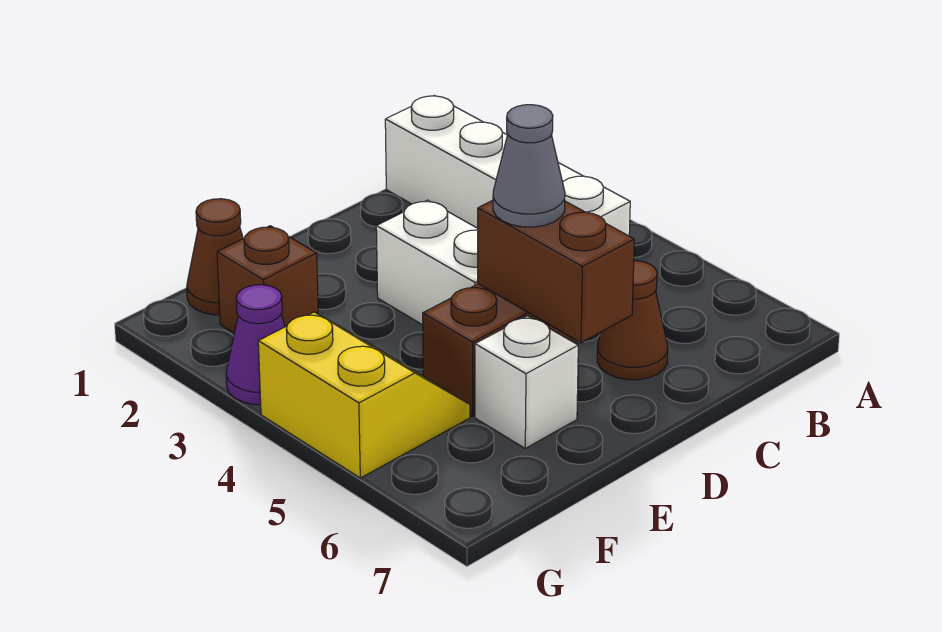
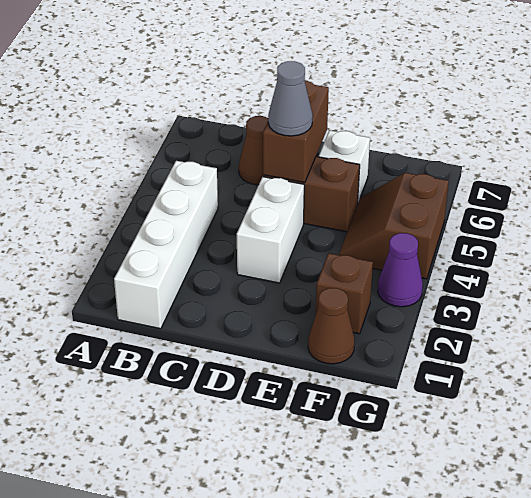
yellow 2x2 slope [258,312,470,478] -> brown 2x2 slope [339,173,449,279]

